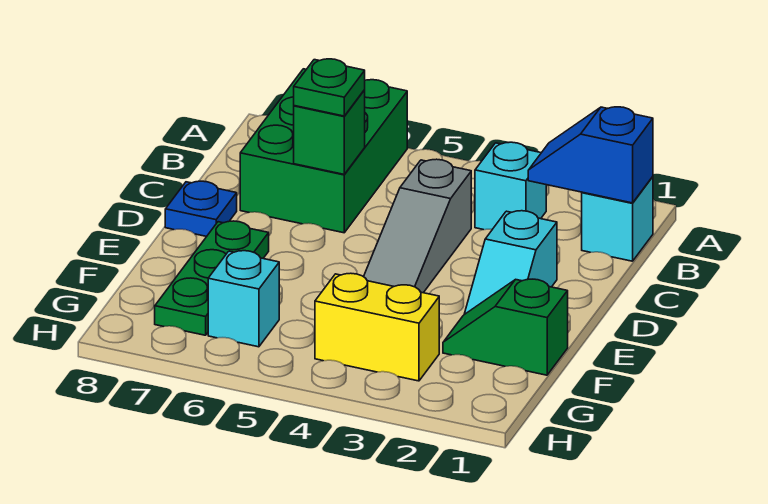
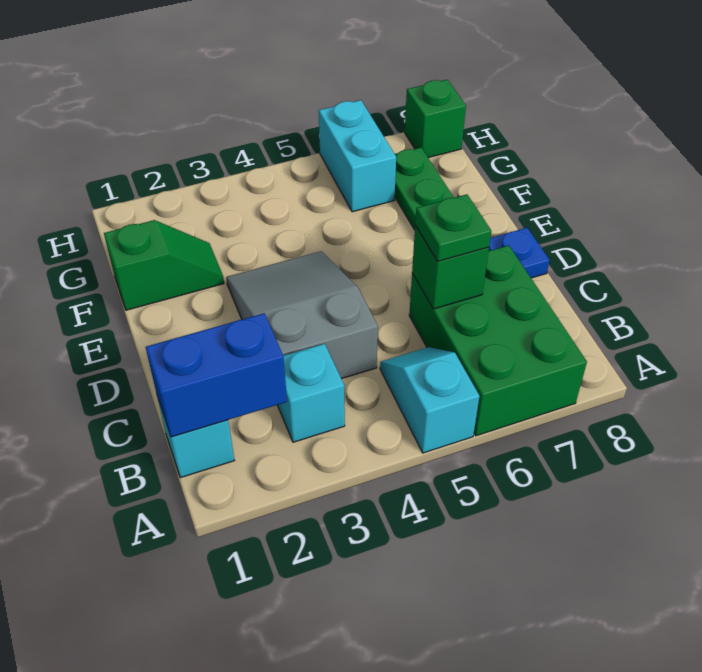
blue 1x2 slope [528,107,653,203] -> blue 1x2 brick [146,313,287,437]
grey 1x3 slope [364,159,471,293] -> grey 2x3 slope [226,251,378,379]
cyan 1x2 slope [465,211,557,314] -> cyan 1x2 slope moved to [380,347,479,453]
yellow 1x2 brick [315,273,439,381] -> none
cyan 1x1 brick [208,251,279,347] -> cyan 1x2 brick [319,100,396,212]
none -> green 1x1 brick [405,80,466,158]

